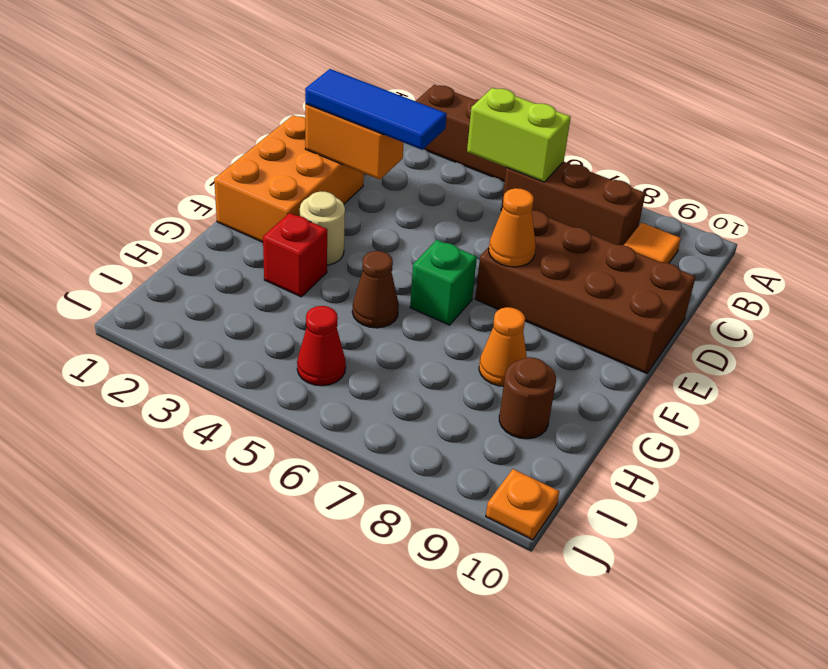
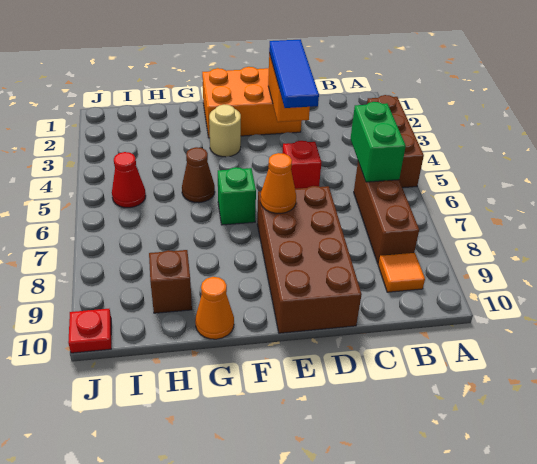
lime 1x2 brick [467,88,571,182] -> green 1x2 brick [350,102,406,182]
red 1x1 brick [263,213,327,297] -> red 1x1 brick moved to [282,141,321,189]
orange 1x1 cone [479,307,527,386] -> orange 1x1 cone moved to [195,277,234,339]
brown 1x1 round brick [499,357,556,439] -> brown 1x1 brick [149,250,192,313]
orange 1x1 plate [486,469,560,540] -> red 1x1 plate [68,309,111,353]

